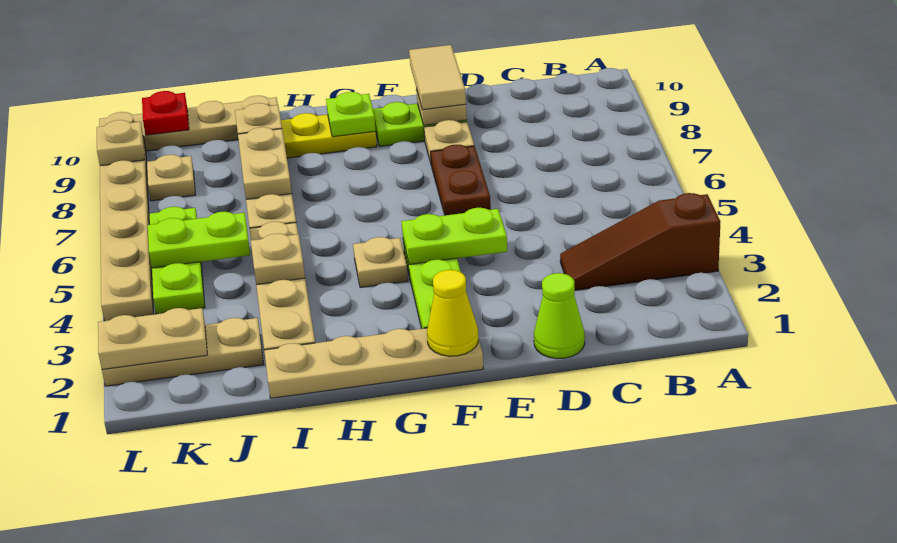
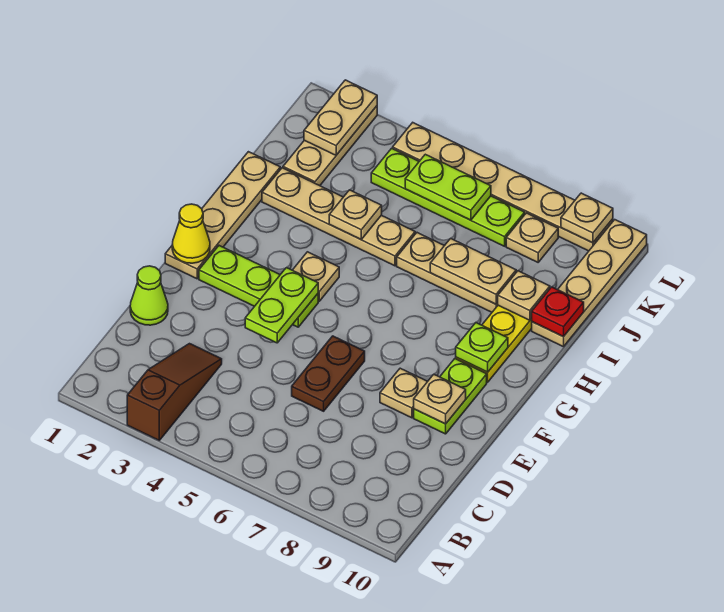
brown 1x2 plate [431,145,491,215] -> brown 1x2 plate turned to [292,336,365,411]
tan 1x2 tile [409,45,466,110] -> none
lime 1x2 plate [148,212,250,268] -> lime 1x2 plate turned to [405,154,491,220]
lime 1x3 plate [149,207,205,314] -> lime 1x4 plate [371,148,525,246]
red 1x1 plate [142,91,189,135] -> red 1x1 plate moved to [532,287,584,337]

